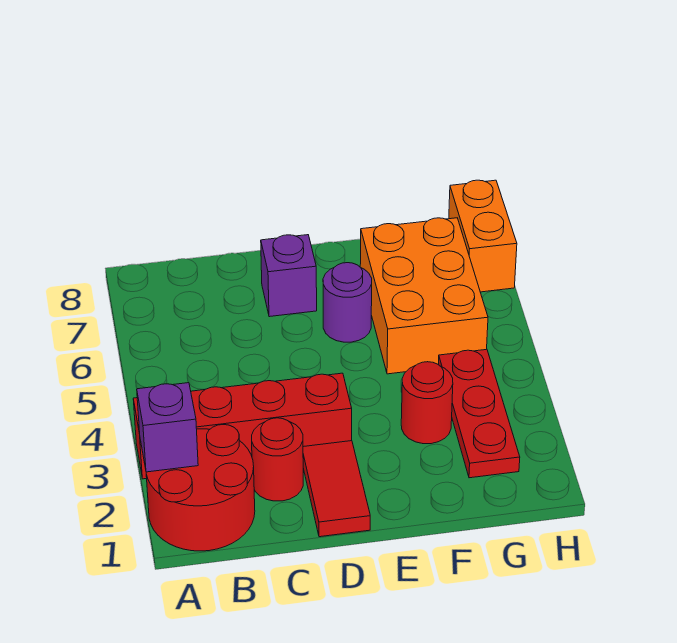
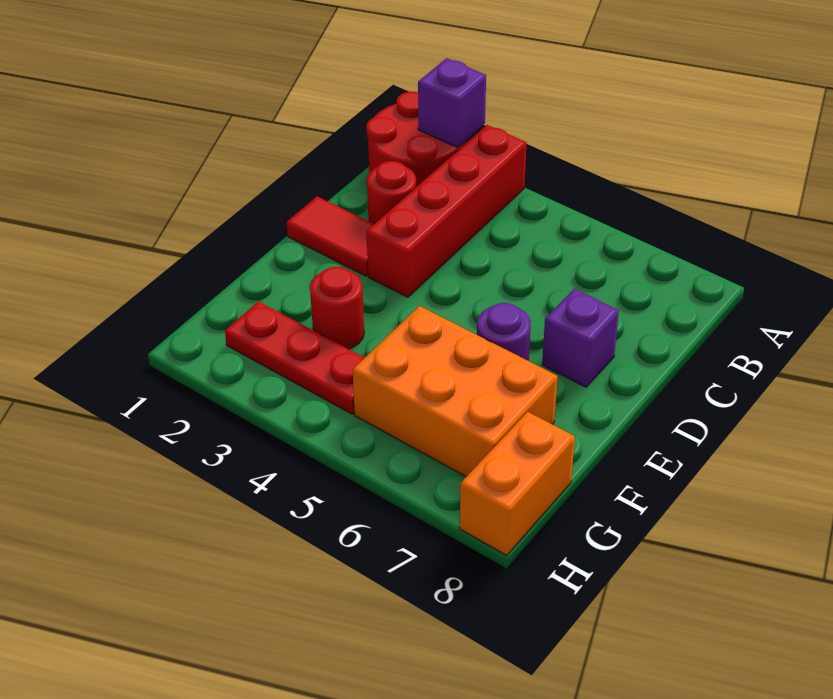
orange 1x2 brick [449,180,517,292] -> orange 1x2 brick turned to [460,412,575,555]

